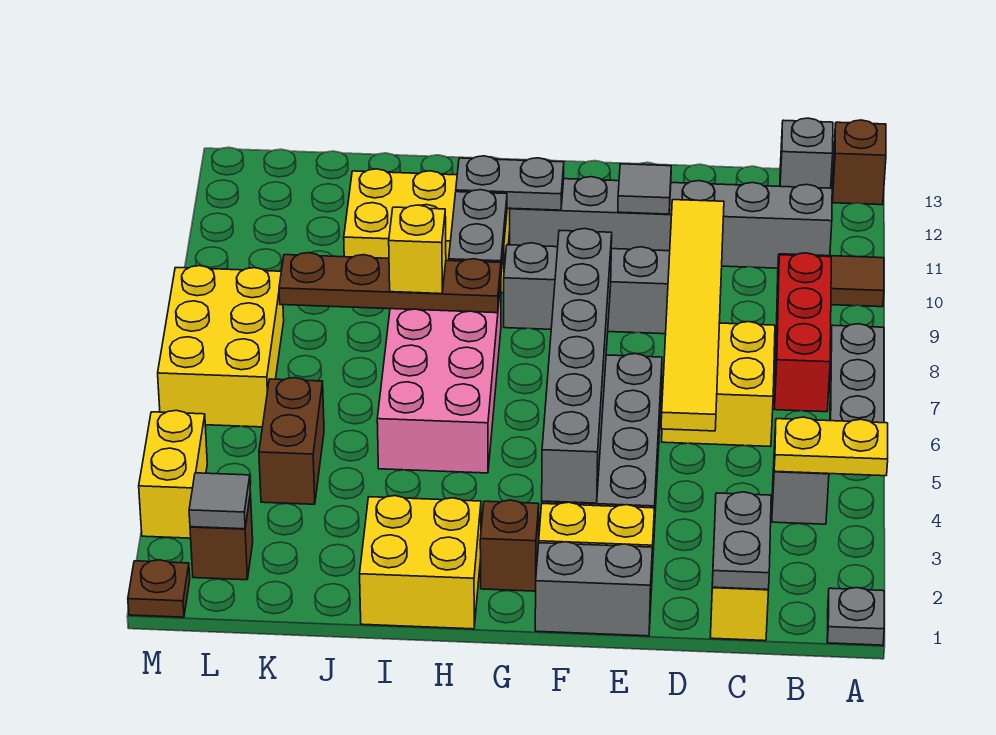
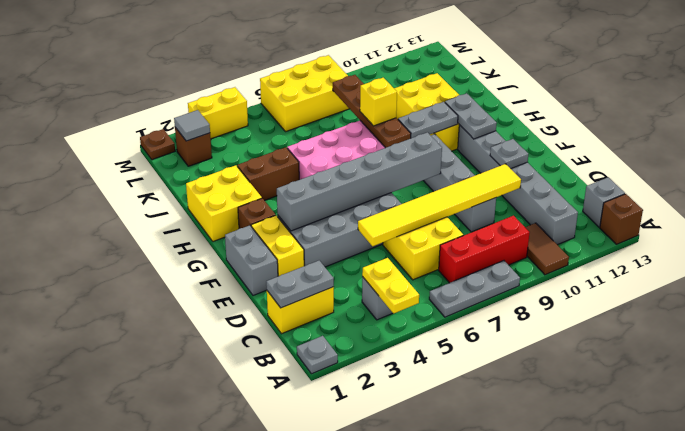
grey 1x1 tile [618,164,671,214] -> grey 1x1 plate [490,139,528,169]
brown 1x2 brick [259,378,324,504] -> brown 1x2 brick moved to [237,147,299,201]

